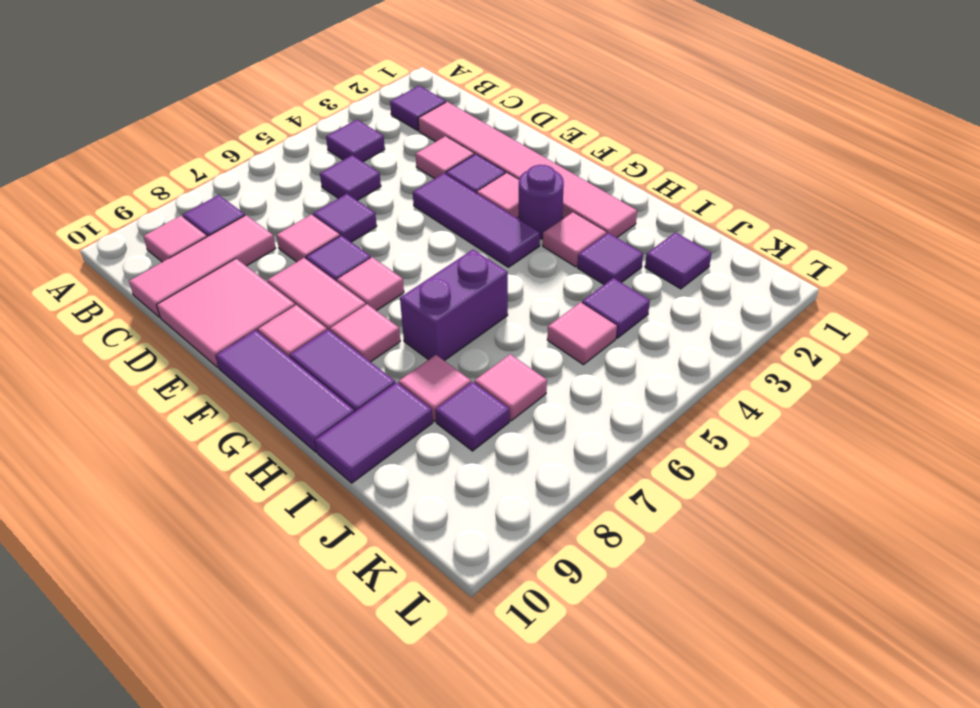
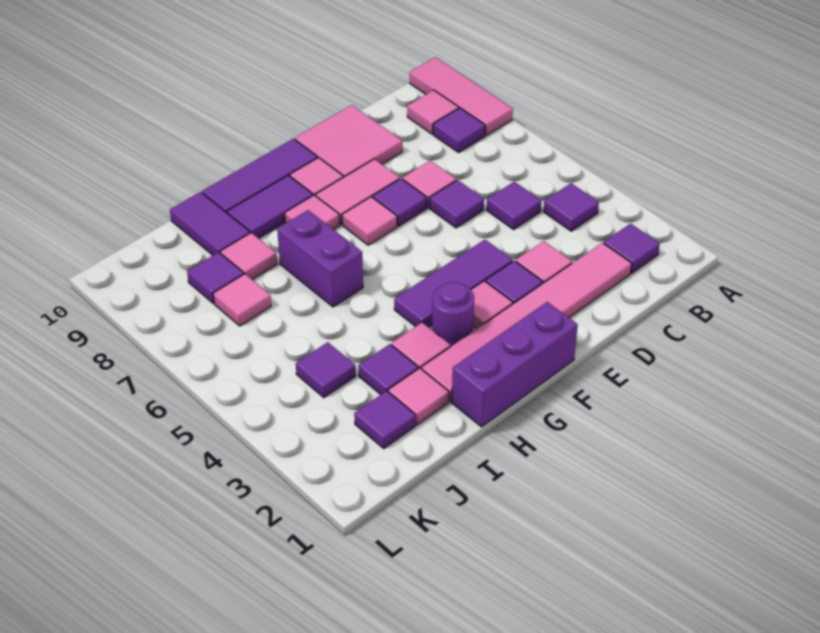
pink 1x3 tile [129,215,276,317] -> pink 1x3 tile moved to [410,57,513,135]
none -> purple 1x3 brick [452,302,578,427]
pink 1x1 tile [547,302,617,365] -> pink 1x1 tile moved to [388,368,449,425]

